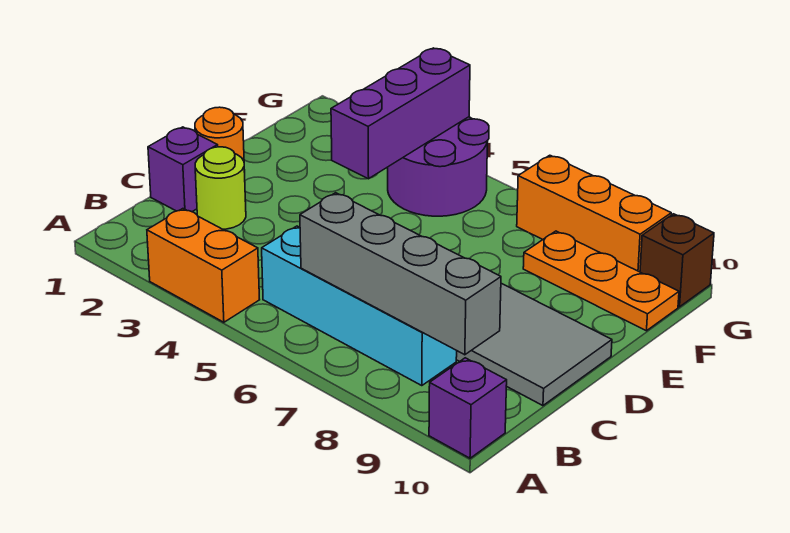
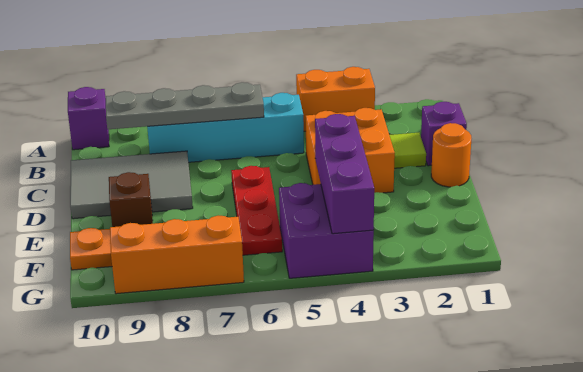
grey 1x4 brick [300,193,501,355] -> grey 1x4 plate [105,82,264,129]
lime 1x1 round brick [195,147,246,229] -> lime 1x1 tile [389,133,426,168]
none -> orange 2x2 brick [306,108,395,193]
none -> red 1x3 plate [231,166,282,255]
purple 2x2 round brick [388,117,489,216] -> purple 2x2 brick [279,183,374,278]
brown 1x1 brick [640,214,714,307] -> brown 1x1 brick moved to [109,172,153,227]

